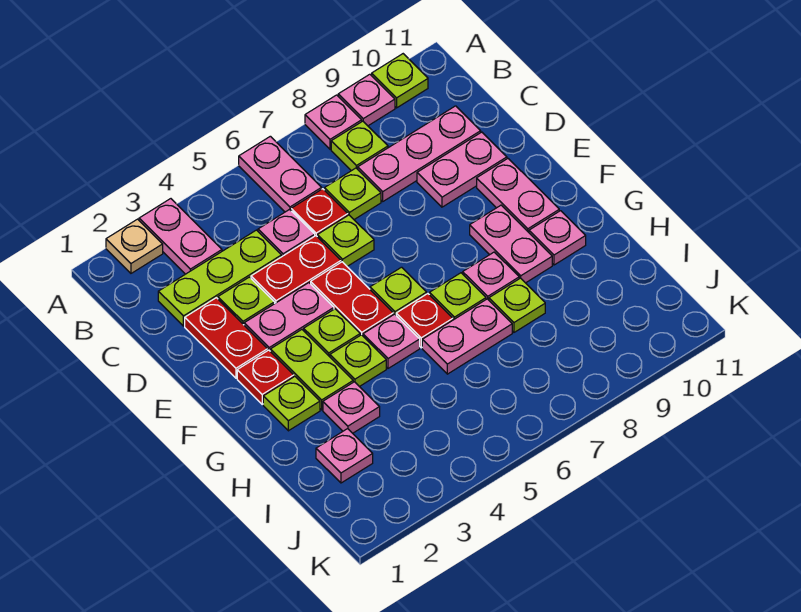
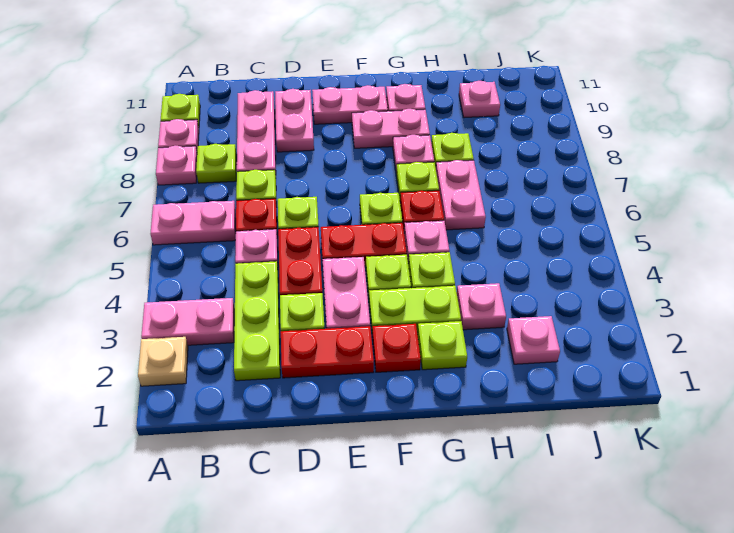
none -> pink 1x1 plate [459,81,500,118]

